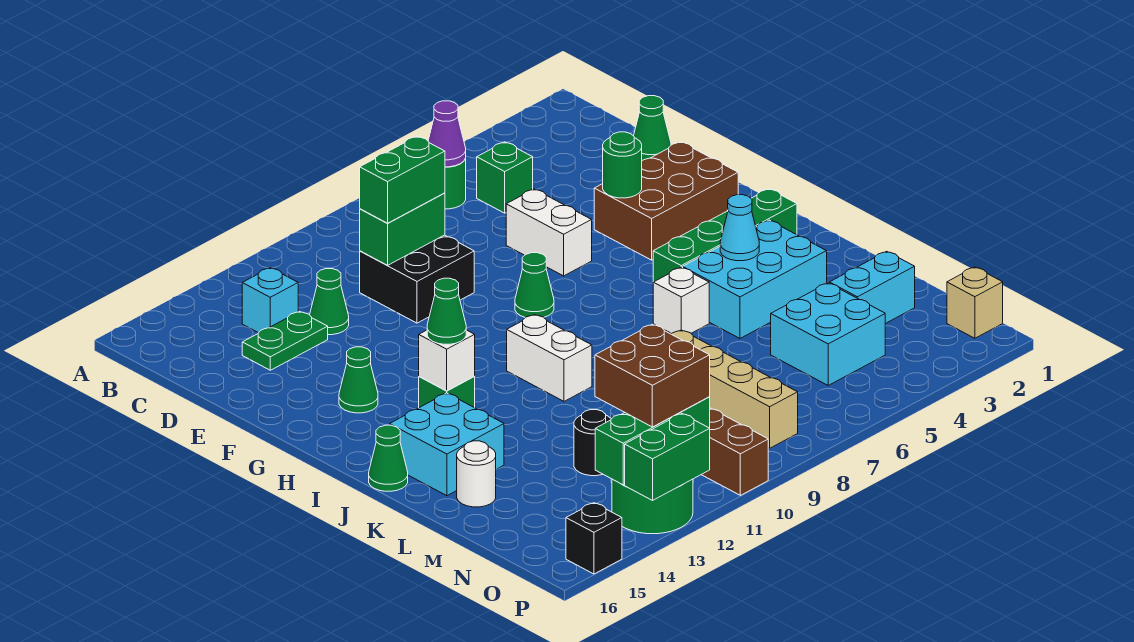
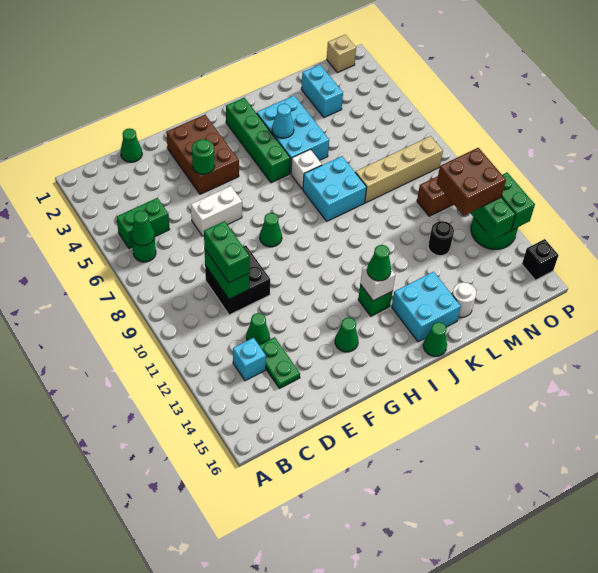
purple 1x1 cone [428,101,466,167] -> green 1x1 cone [131,211,154,246]
green 1x1 brick [477,142,533,213] -> green 1x2 brick [116,198,170,248]
white 1x2 brick [507,315,592,401] -> none
cyan 2x2 brick [771,283,885,385] -> cyan 2x2 brick moved to [303,156,367,221]

